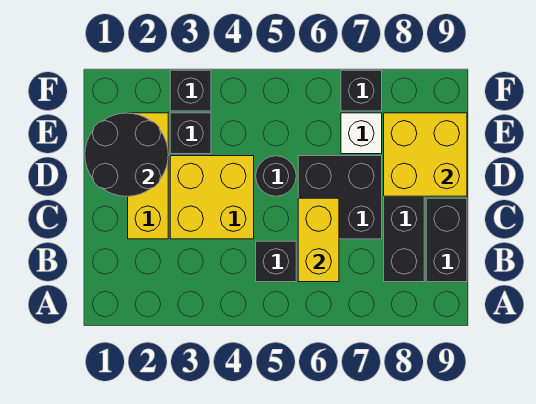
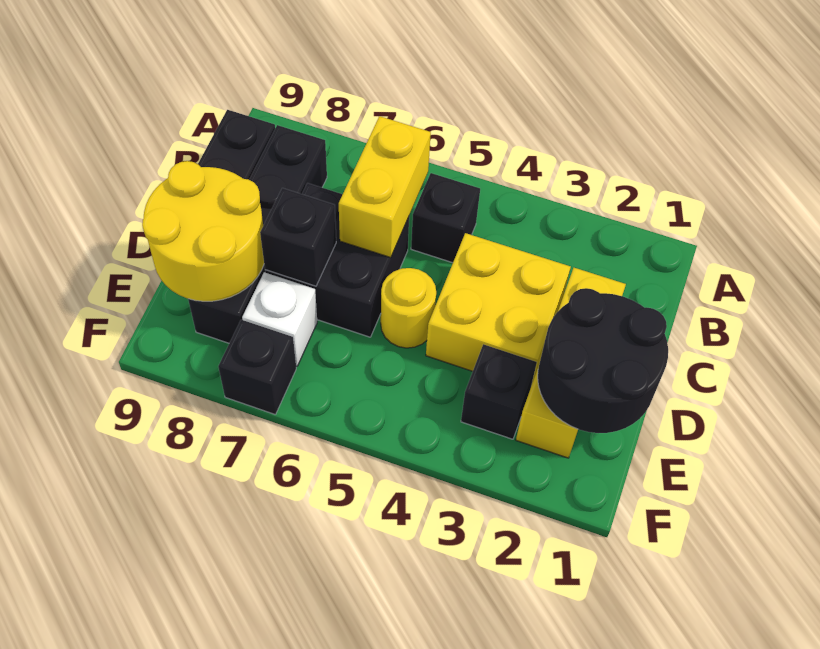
black 1x1 round brick [256,156,296,196] -> yellow 1x1 round brick [381,268,436,348]
yellow 2x2 brick [384,113,467,196] -> yellow 2x2 round brick [142,161,264,301]
black 1x1 brick [170,70,211,111] -> black 1x1 brick moved to [260,188,336,286]

